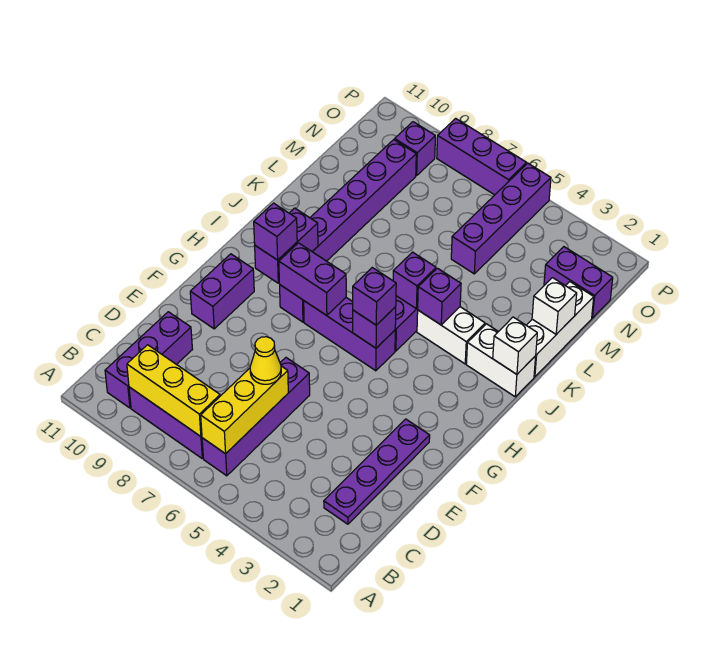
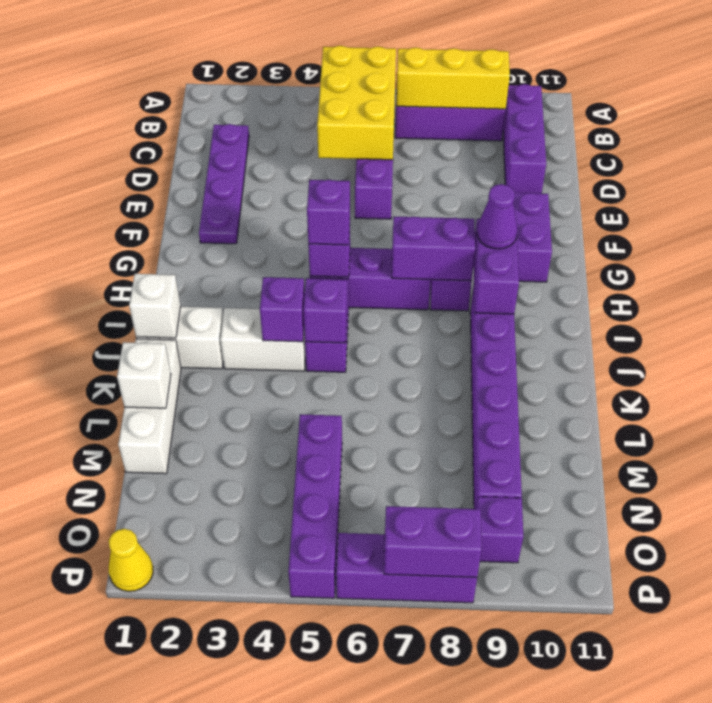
yellow 1x3 brick [201,366,288,454] -> yellow 2x3 brick [317,46,396,160]
yellow 1x1 cone [250,337,281,384] -> yellow 1x1 cone moved to [109,529,153,592]
purple 1x1 brick [254,203,297,260] -> purple 1x1 cone [477,184,518,249]
purple 1x2 brick [544,247,613,318] -> purple 1x2 brick moved to [384,506,482,577]

